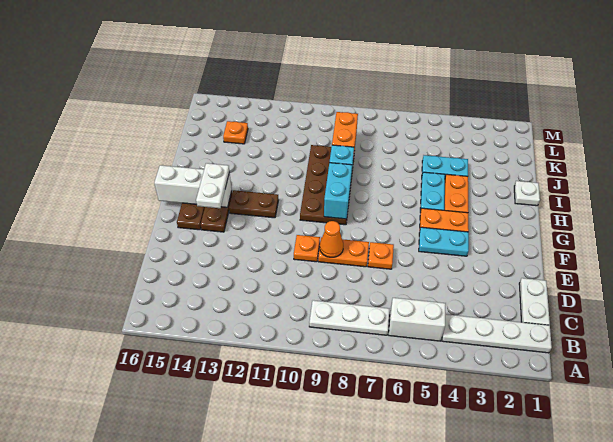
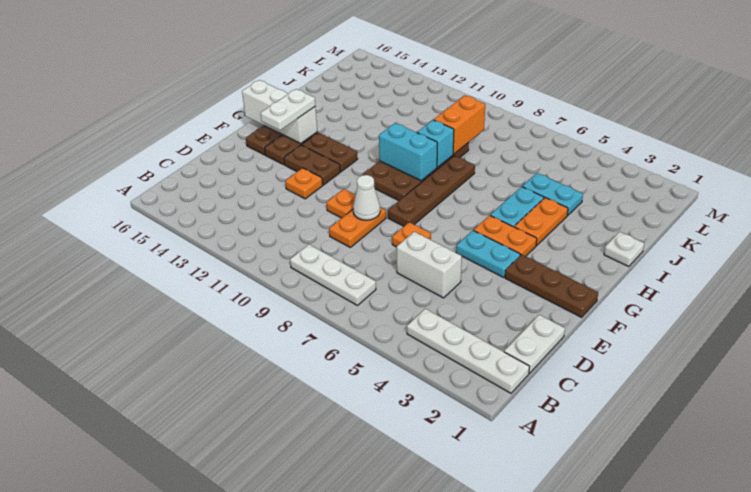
white 1x2 brick [389,298,446,341] -> white 1x2 brick moved to [397,232,462,298]
orange 1x2 plate [318,237,369,267] -> orange 1x2 plate turned to [329,207,386,247]
orange 1x1 cone [320,221,343,257] -> white 1x1 cone [353,175,380,220]
none -> brown 1x3 plate [505,254,598,317]
none -> brown 1x4 plate [388,156,475,226]
none -> brown 1x2 plate [284,145,340,185]
cyan 1x2 brick [324,163,352,219] -> cyan 1x2 brick turned to [379,123,437,181]
orange 1x1 plate [223,121,248,144] -> orange 1x1 plate moved to [285,168,323,199]

